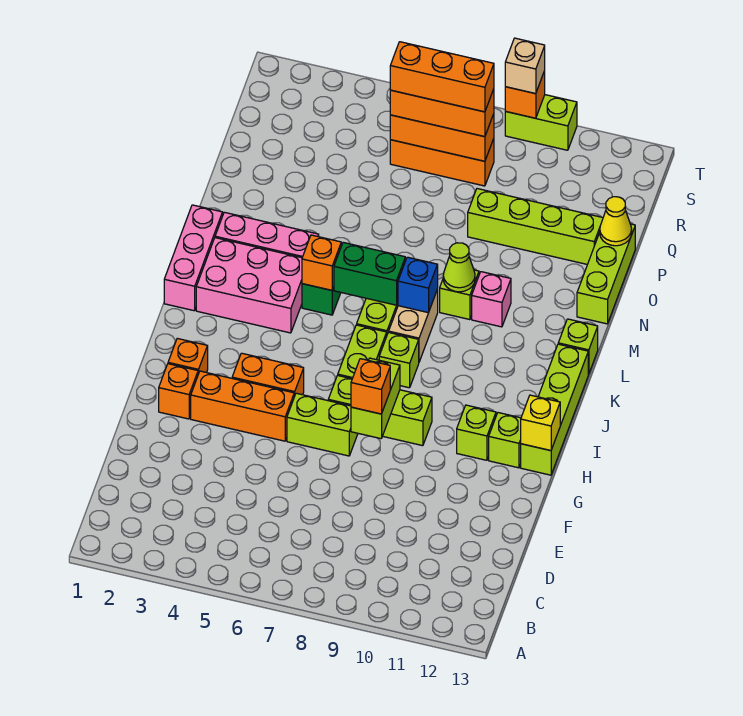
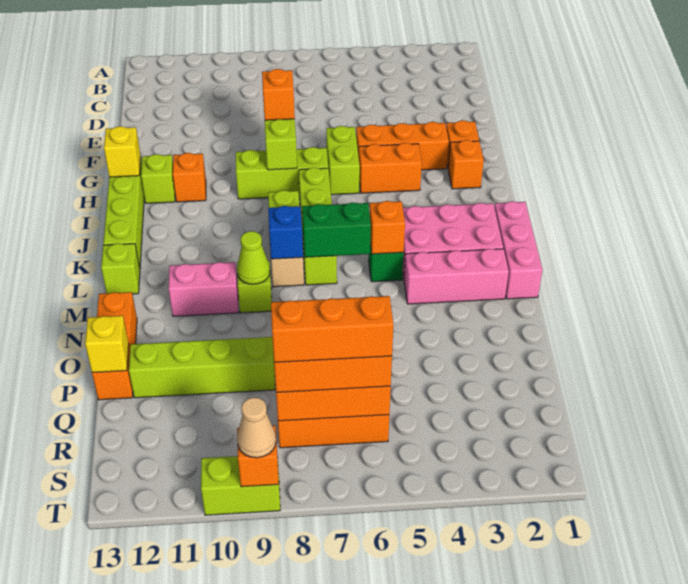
lime 1x2 brick [287,393,358,456] -> lime 1x2 brick turned to [326,126,360,195]
lime 1x1 brick [457,405,496,460] -> orange 1x1 brick [173,153,206,202]
pink 1x1 brick [472,272,511,327] -> pink 1x2 brick [169,262,239,316]
lime 1x3 brick [577,224,635,324] -> orange 1x3 brick [92,292,137,400]
yellow 1x1 cone [600,197,632,246] -> yellow 1x1 brick [85,316,129,372]
tan 1x1 brick [505,38,545,94] -> tan 1x1 cone [237,397,276,458]

